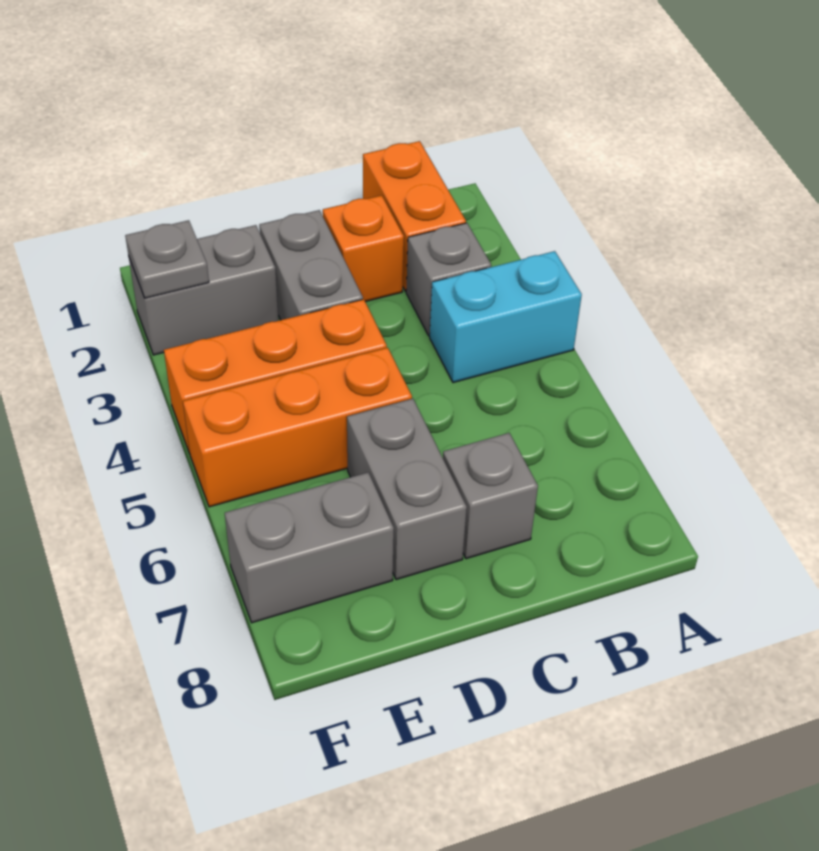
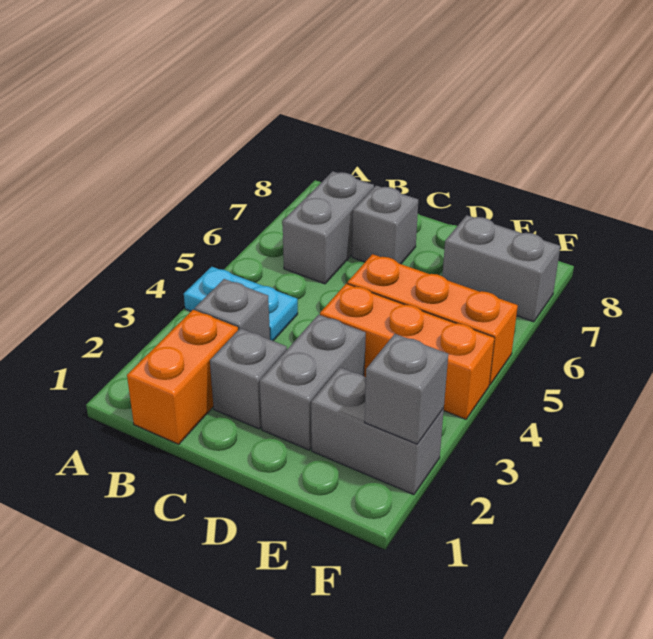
cyan 1x2 brick [430,251,582,383] -> cyan 1x2 plate [184,267,298,341]
orange 1x1 brick [323,195,404,302] -> grey 1x1 brick [210,328,287,429]
grey 1x2 brick [347,399,467,580] -> grey 1x2 brick moved to [283,171,374,284]
grey 1x1 plate [125,220,209,298] -> grey 1x1 brick [365,334,448,444]

